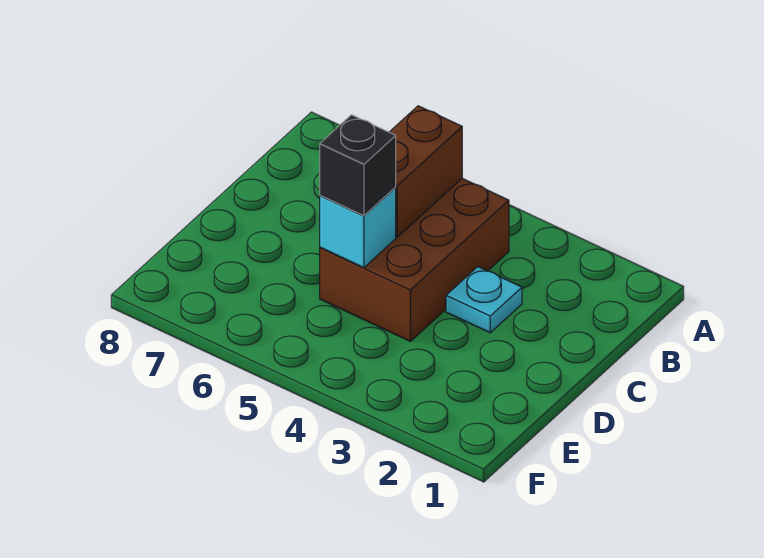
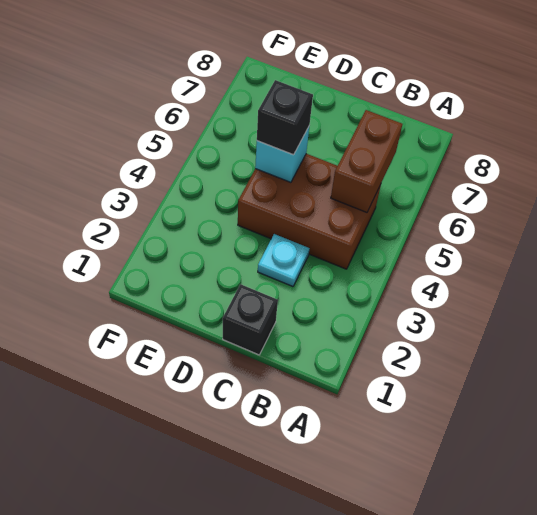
brown 1x2 brick [389,106,462,237] -> brown 1x2 brick turned to [331,110,402,212]
none -> black 1x1 brick [223,284,278,355]

